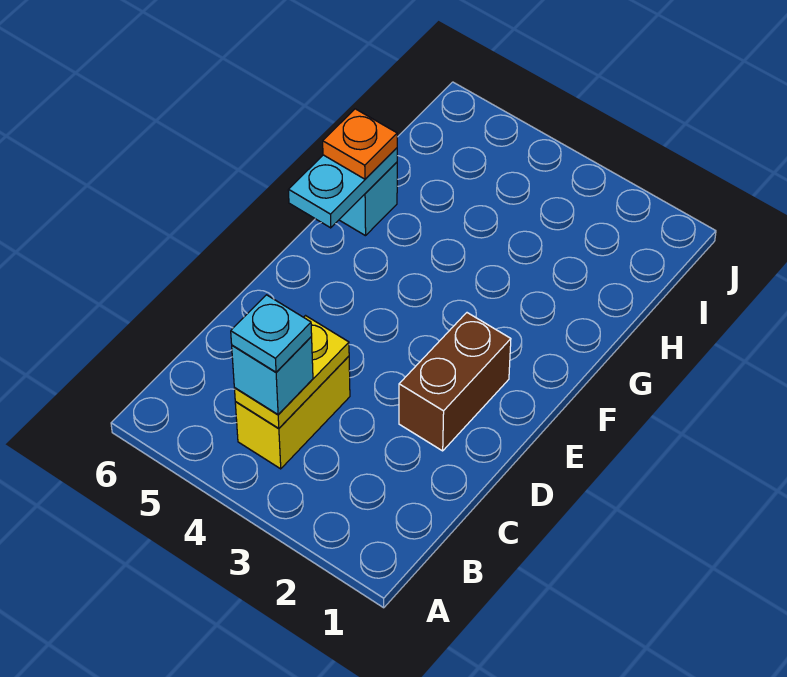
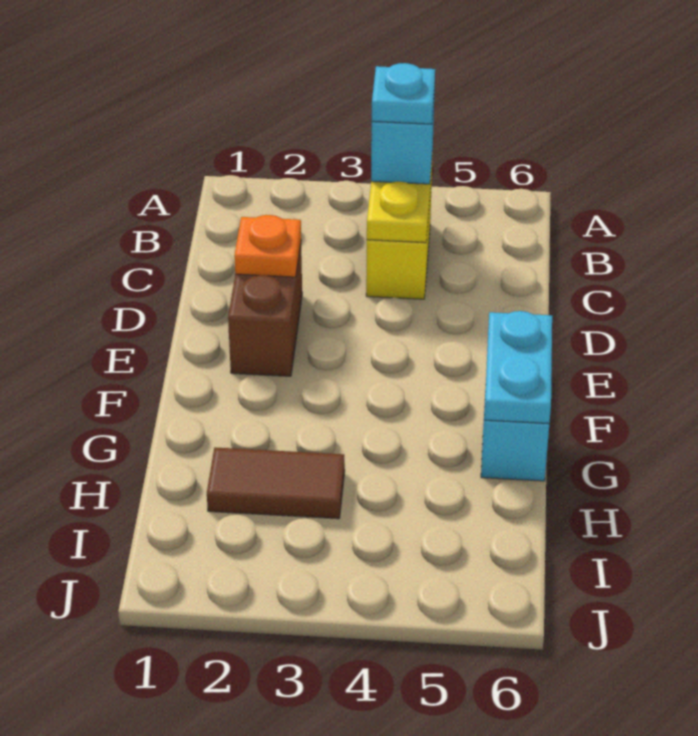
orange 1x1 plate [323,109,397,179] -> orange 1x1 plate moved to [234,215,301,277]
none -> brown 1x2 tile [207,447,345,519]

